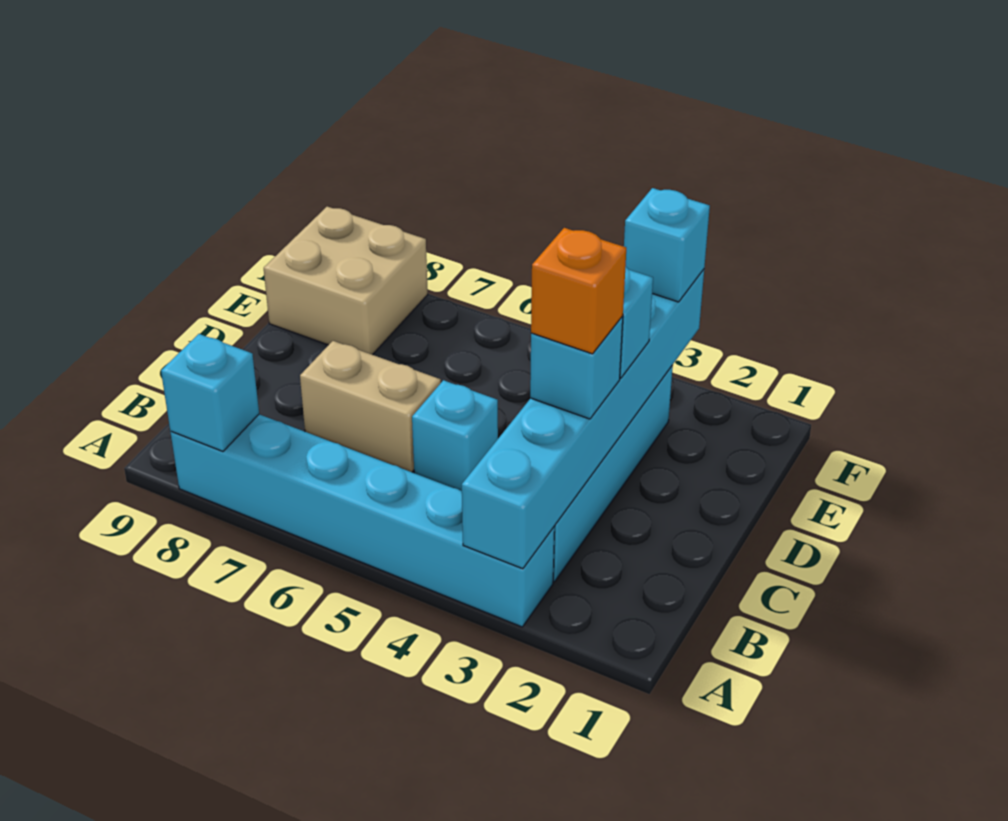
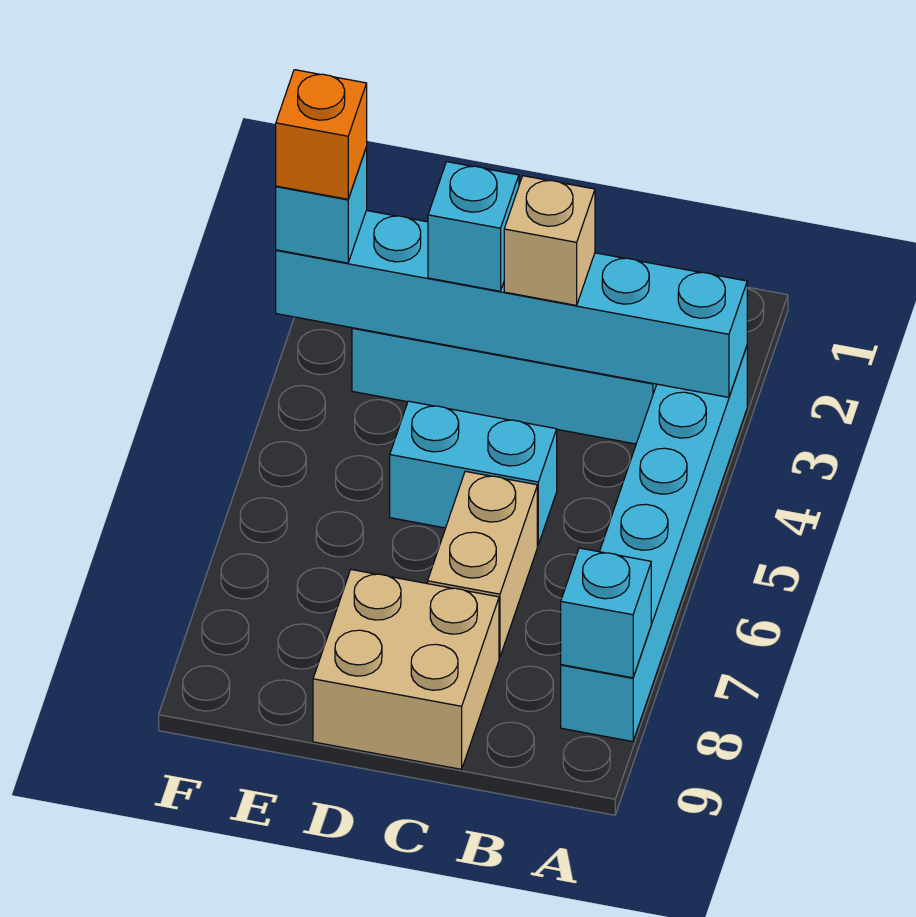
cyan 1x1 brick [530,316,623,419] -> tan 1x1 brick [504,176,595,305]
orange 1x1 brick [531,228,626,354] -> orange 1x1 brick moved to [276,70,367,199]
cyan 1x1 brick [412,380,498,491] -> cyan 1x2 brick [390,401,557,545]
tan 2x2 brick [264,207,428,355] -> tan 2x2 brick moved to [313,570,499,769]

